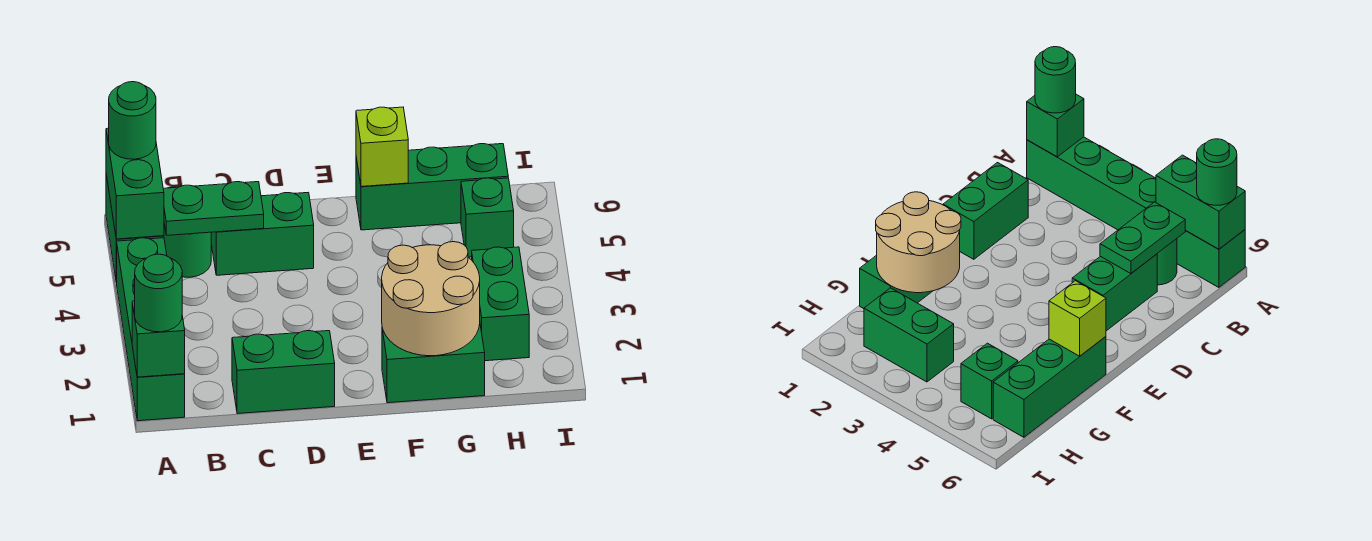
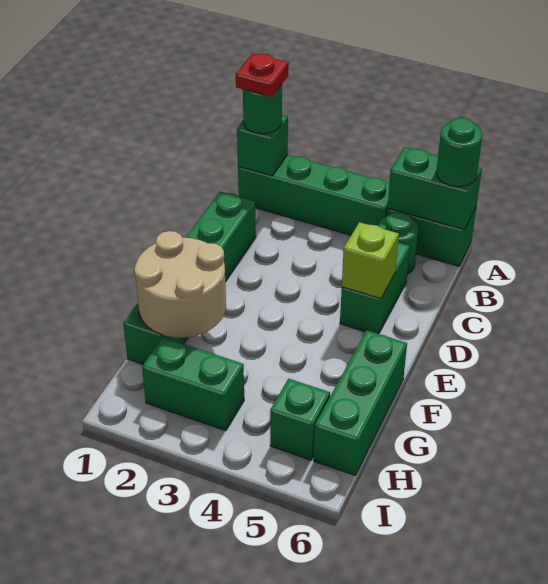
none -> red 1x1 plate [236,53,289,97]
green 1x2 plate [163,182,264,235] -> none
lime 1x1 brick [356,107,408,187] -> lime 1x1 brick moved to [342,222,399,298]

